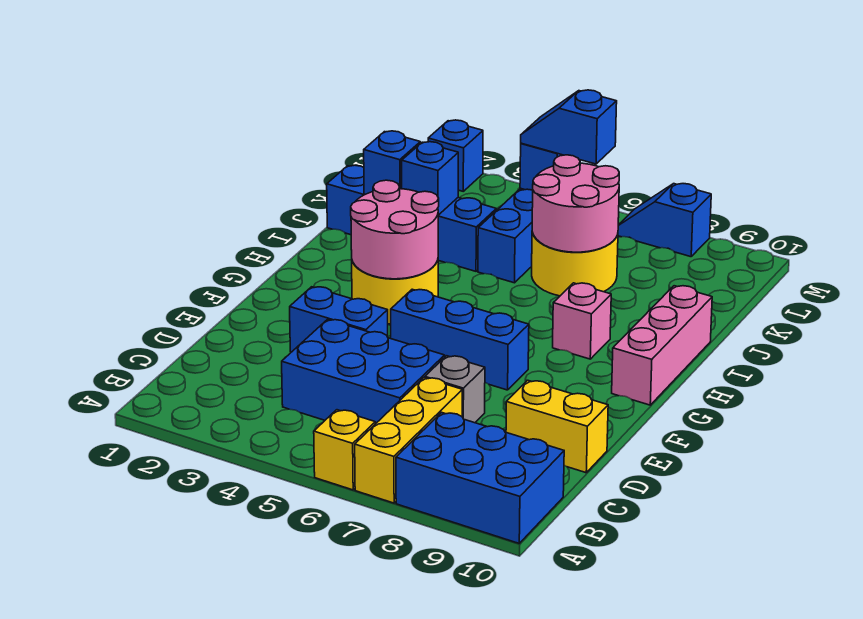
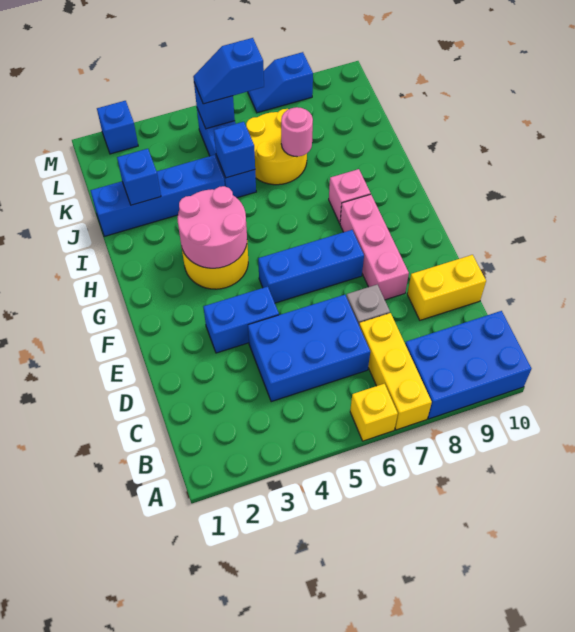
pink 1x3 brick [612,286,712,405] -> pink 1x3 brick moved to [340,194,409,300]
blue 1x1 brick [402,142,458,215] -> blue 1x1 brick moved to [214,122,255,178]
pink 2x2 round brick [532,155,619,252] -> pink 1x1 round brick [281,107,313,157]

